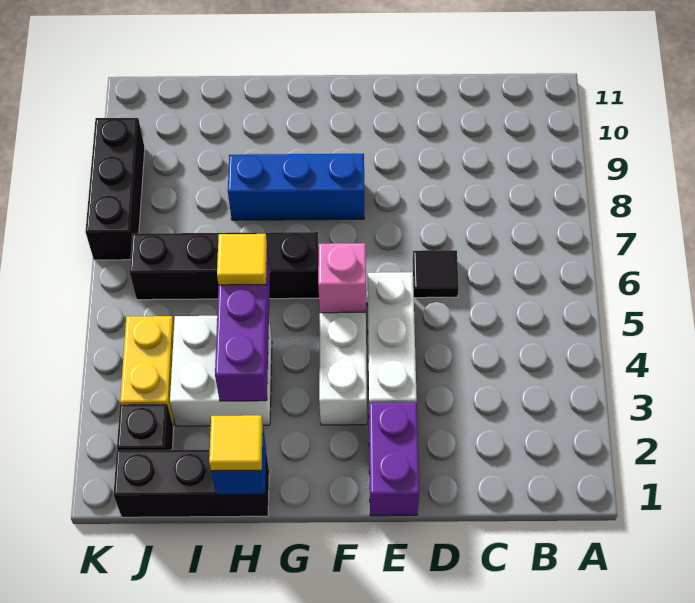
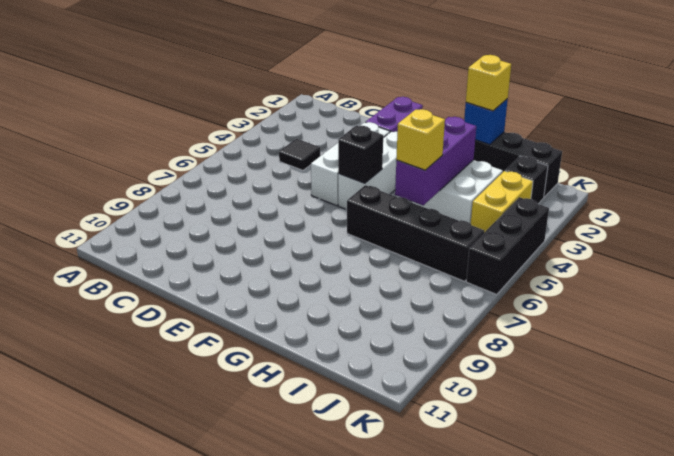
black 1x1 tile [413,250,459,298] -> black 1x1 tile moved to [279,139,320,170]
pink 1x1 brick [318,243,366,313] -> black 1x1 brick [338,126,383,183]
blue 1x3 brick [228,154,364,220] -> none
yellow 1x1 tile [209,415,263,471] -> yellow 1x1 brick [466,55,511,111]
yellow 1x1 tile [217,234,267,285] -> yellow 1x1 brick [396,109,445,170]
black 1x3 brick [85,118,145,260] -> black 1x3 brick moved to [466,197,549,295]

